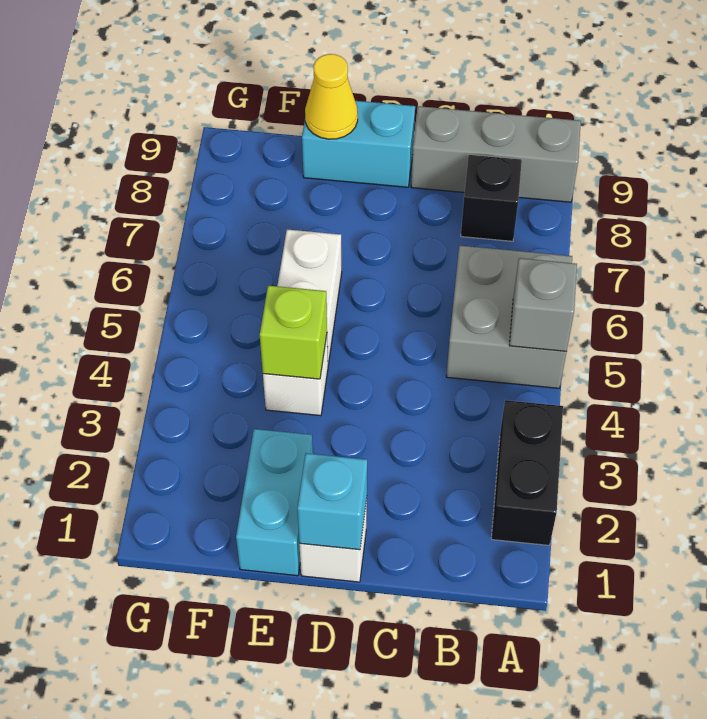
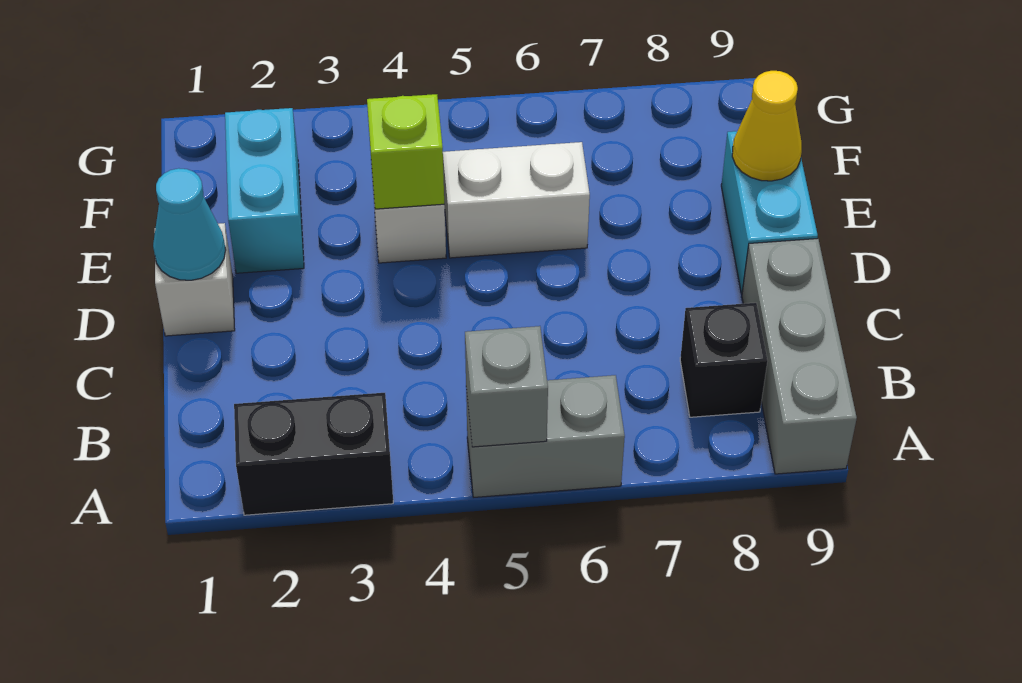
grey 2x2 brick [446,246,572,388] -> grey 1x2 brick [466,375,625,497]
cyan 1x1 brick [297,453,367,550] -> cyan 1x1 cone [153,168,226,280]
cyan 1x2 brick [236,429,313,576] -> cyan 1x2 brick turned to [225,108,304,273]

